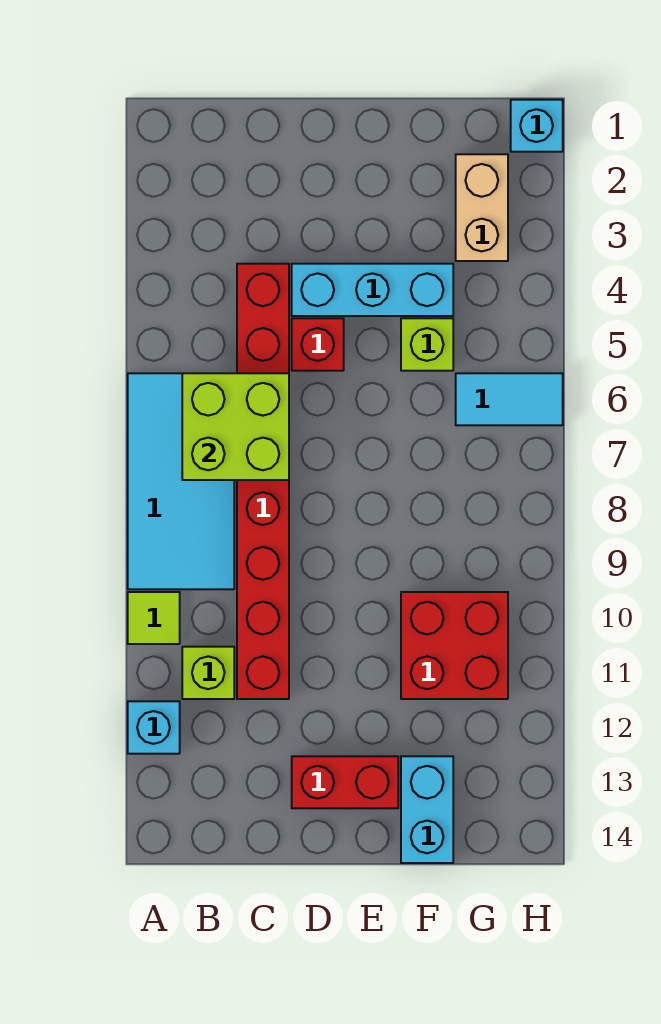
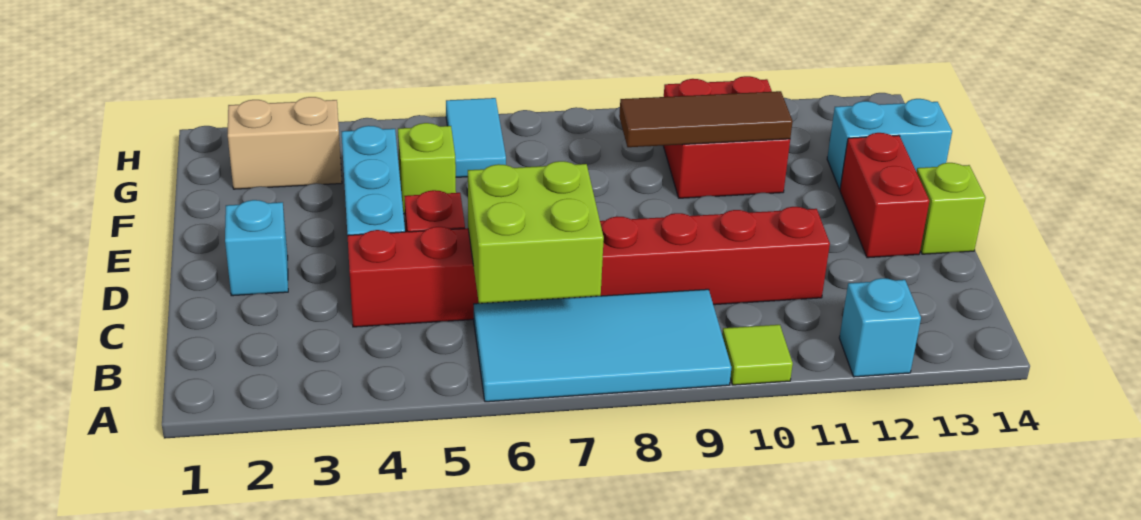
lime 1x1 brick [182,647,234,699] -> lime 1x1 brick moved to [917,163,986,254]
none -> brown 1x3 tile [619,91,793,147]
cyan 1x1 brick [511,100,563,152] -> cyan 1x1 brick moved to [225,200,288,296]

